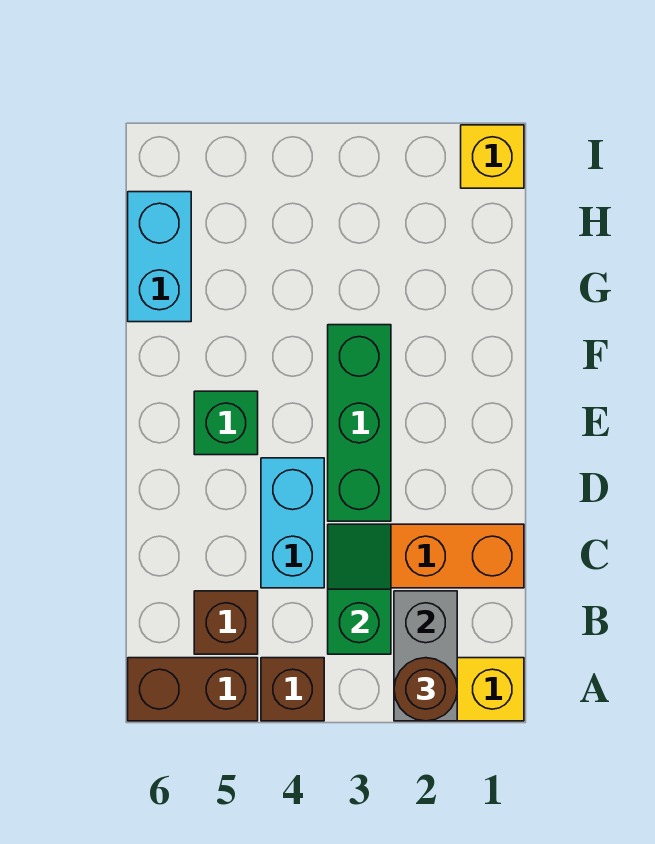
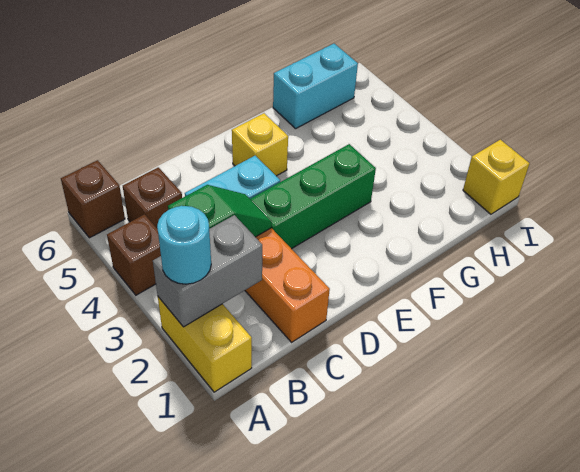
brown 1x1 round brick [394,658,457,721] -> cyan 1x1 round brick [157,206,211,284]
brown 1x2 brick [128,658,258,721] -> brown 1x1 brick [61,160,125,238]
green 1x1 brick [194,391,258,455] -> yellow 1x1 brick [232,113,288,176]

